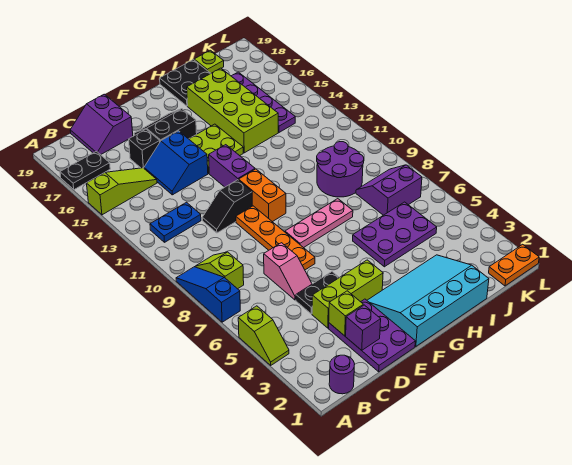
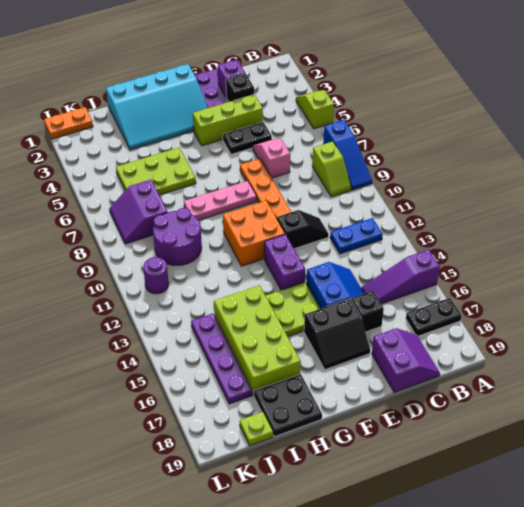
lime 1x3 slope [87,168,157,215] -> purple 1x3 slope [361,250,440,304]
purple 1x1 round brick [329,355,355,394] -> purple 1x1 round brick moved to [143,257,169,294]
lime 1x1 brick [329,291,363,336] -> black 1x1 brick [226,74,254,102]
orange 1x2 brick [239,169,286,222] -> orange 2x2 brick [223,201,285,266]
purple 2x3 plate [353,202,437,267] -> lime 2x3 plate [116,148,196,195]
purple 2x2 slope [356,165,422,215] -> purple 2x2 slope turned to [109,180,168,244]

